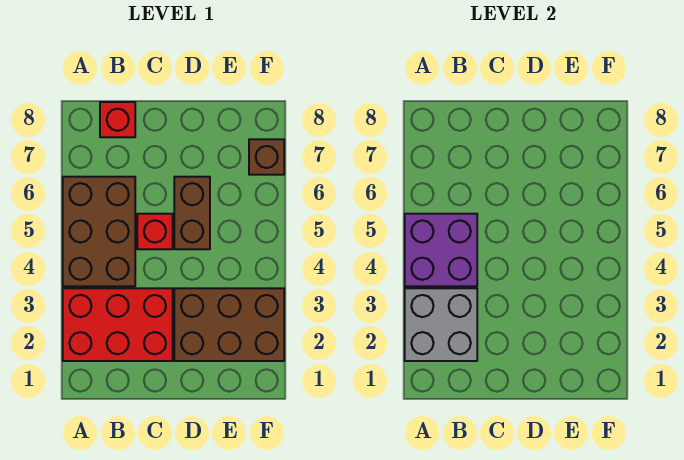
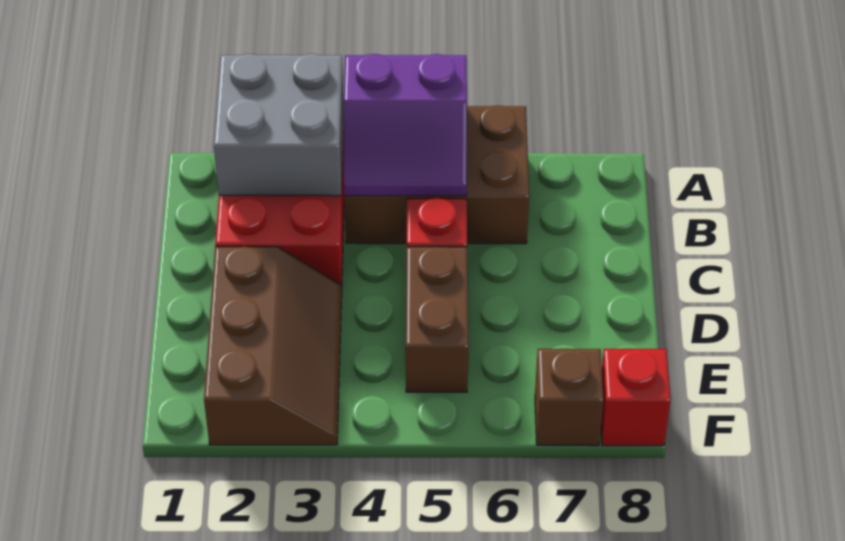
purple 2x2 brick [405,214,477,286] -> purple 2x2 slope [343,54,467,196]
red 1x1 brick [100,102,135,137] -> red 1x1 brick moved to [601,349,671,446]
brown 2x3 brick [174,288,284,361] -> brown 2x3 slope [204,246,342,445]
brown 1x2 brick [174,177,210,249] -> brown 1x2 brick turned to [406,247,468,392]

